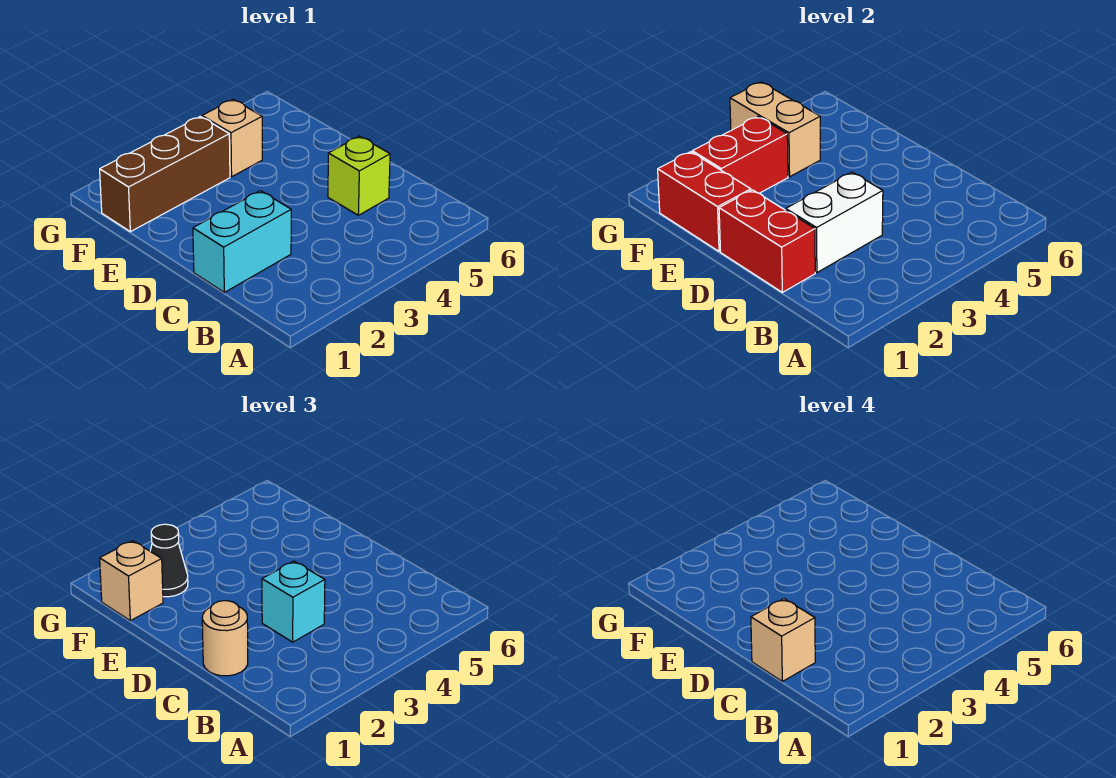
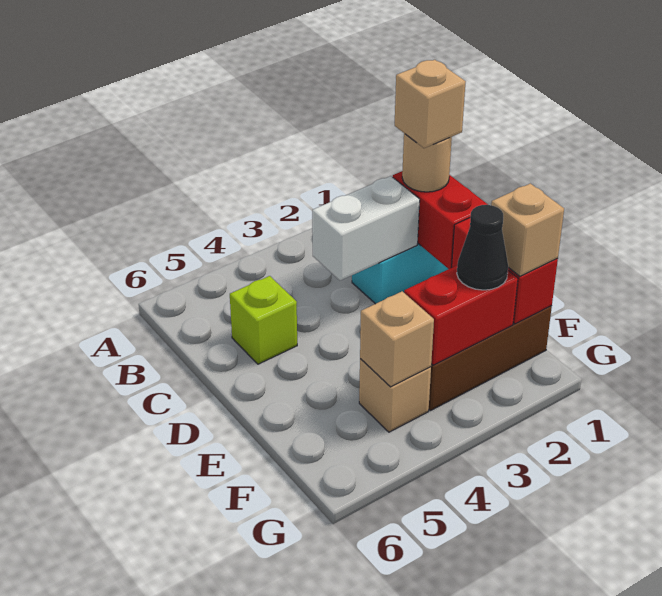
cyan 1x1 brick [262,561,325,642] -> none
tan 1x2 brick [730,82,820,177] -> tan 1x1 brick [360,291,434,387]

